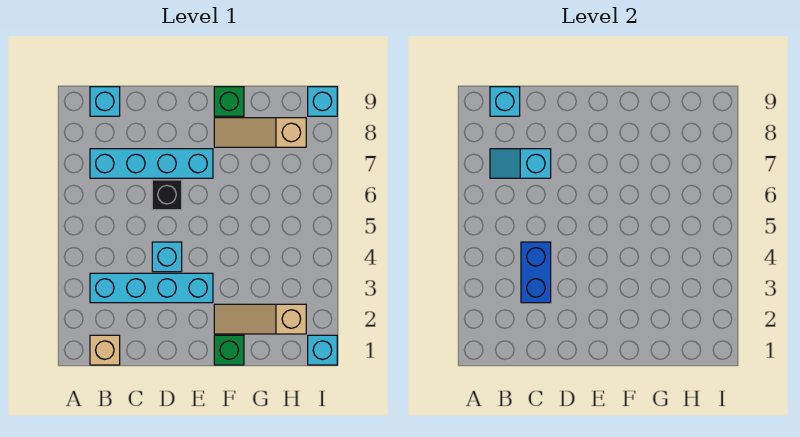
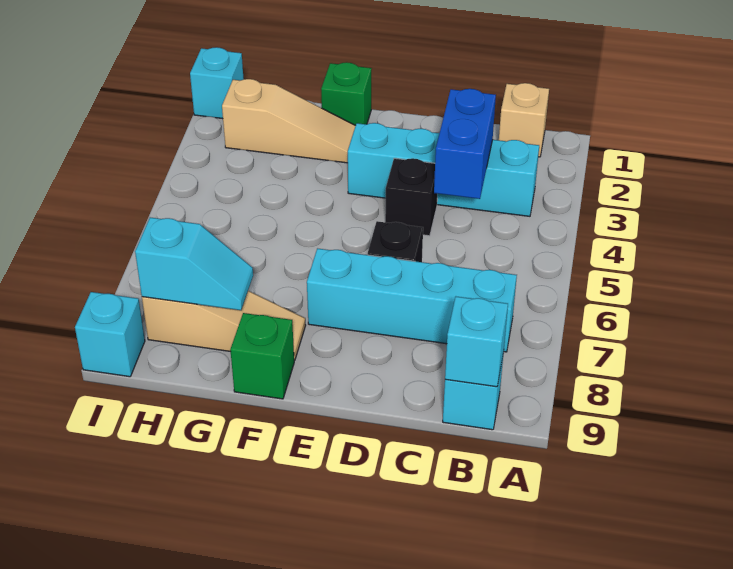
cyan 1x2 slope [490,149,551,178] -> cyan 1x2 slope moved to [135,217,253,310]
cyan 1x1 brick [152,242,182,272] -> black 1x1 brick [385,158,437,236]

